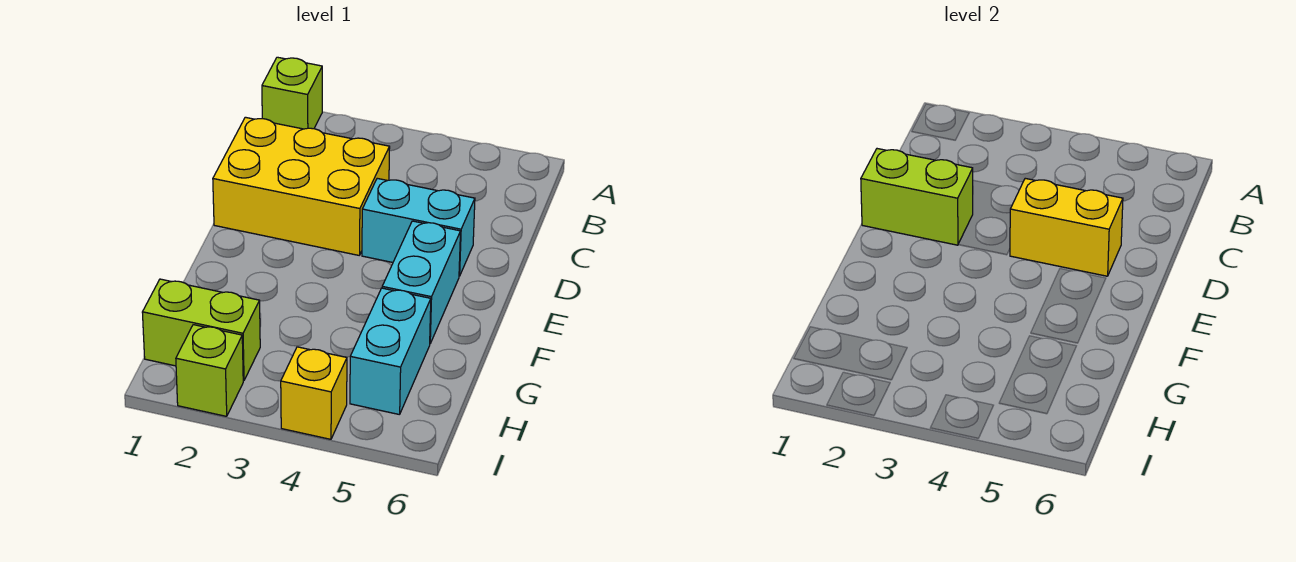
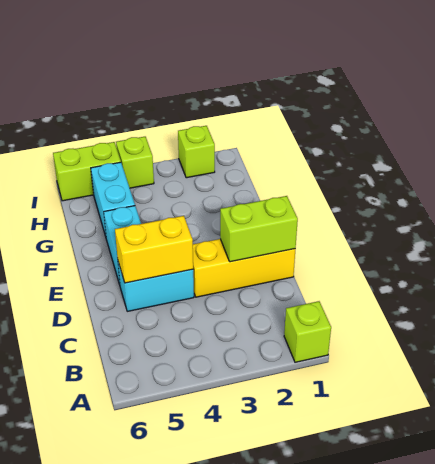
yellow 2x3 brick [213,117,390,255] -> yellow 1x3 brick [193,239,295,297]
lime 1x2 brick [142,279,260,381] -> lime 1x2 brick moved to [53,142,121,201]
yellow 1x1 brick [281,347,347,439] -> lime 1x1 brick [116,137,154,188]

